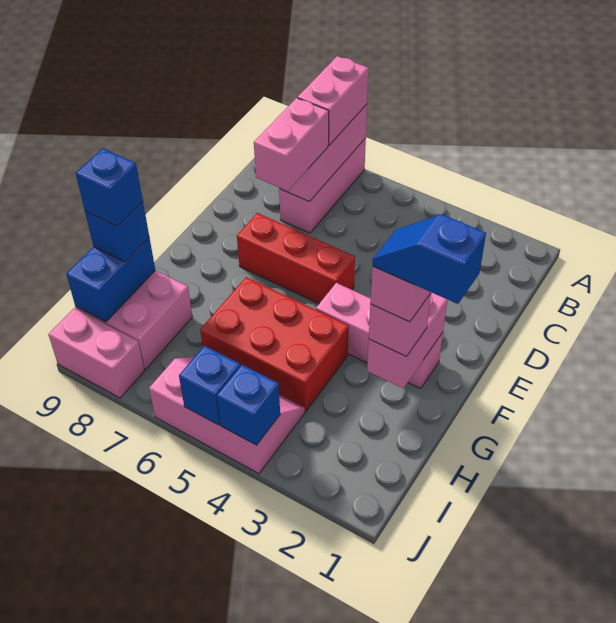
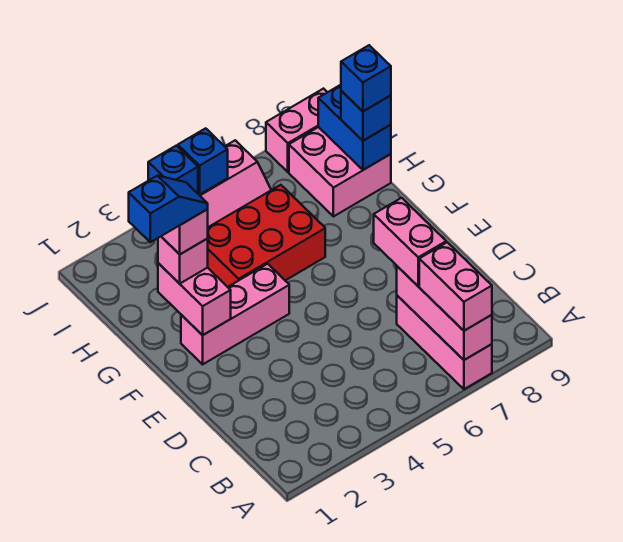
red 1x3 brick [237,213,355,304] -> none

